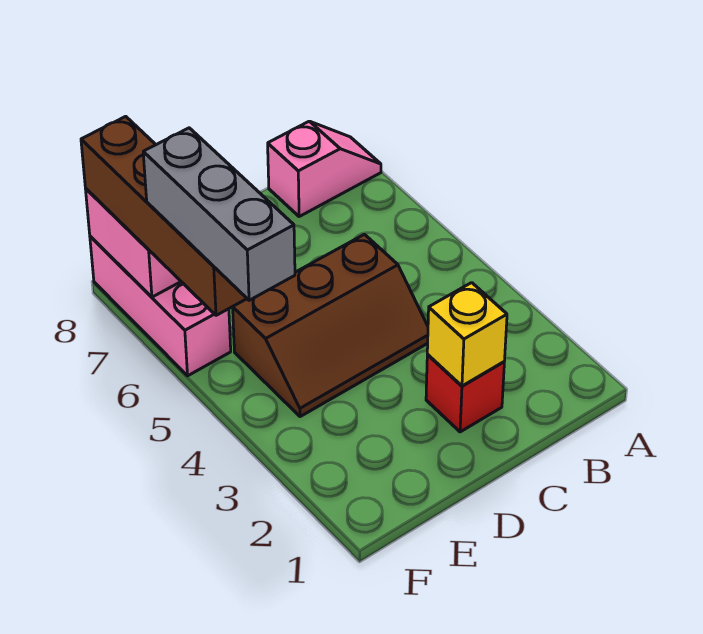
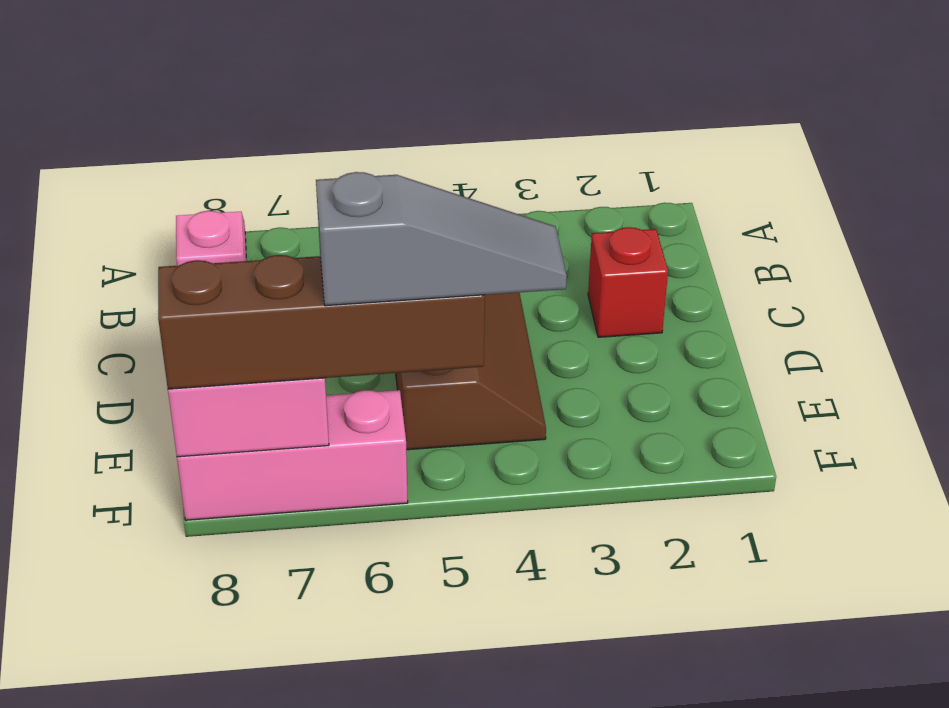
yellow 1x1 brick [427,283,507,386] -> none
grey 1x3 brick [143,128,295,300] -> grey 1x3 slope [316,172,567,306]

